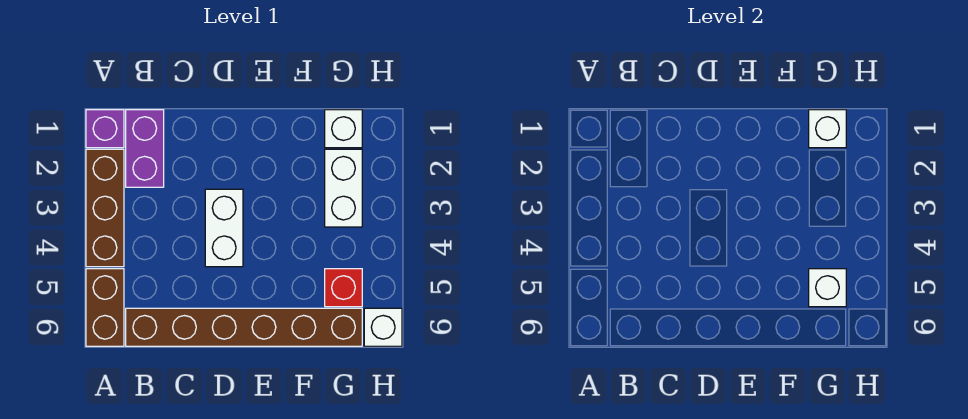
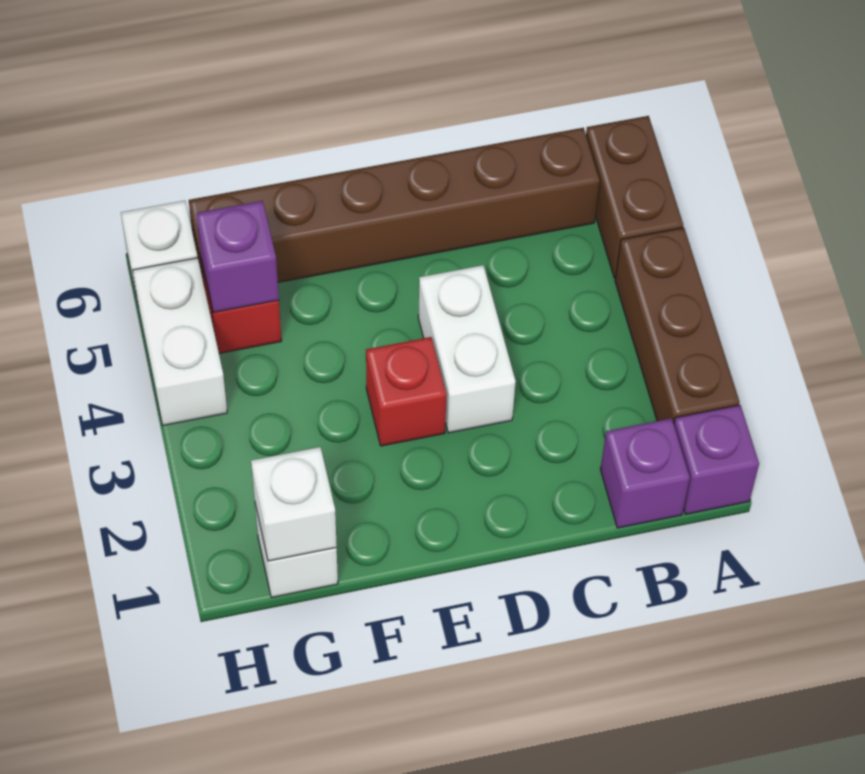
purple 1x2 brick [126,110,164,187] -> purple 1x1 brick [600,418,690,528]
none -> red 1x1 brick [366,337,447,446]
white 1x2 brick [325,149,362,227] -> white 1x2 brick moved to [133,258,227,425]
white 1x1 brick [809,269,846,307] -> purple 1x1 brick [196,201,279,313]

